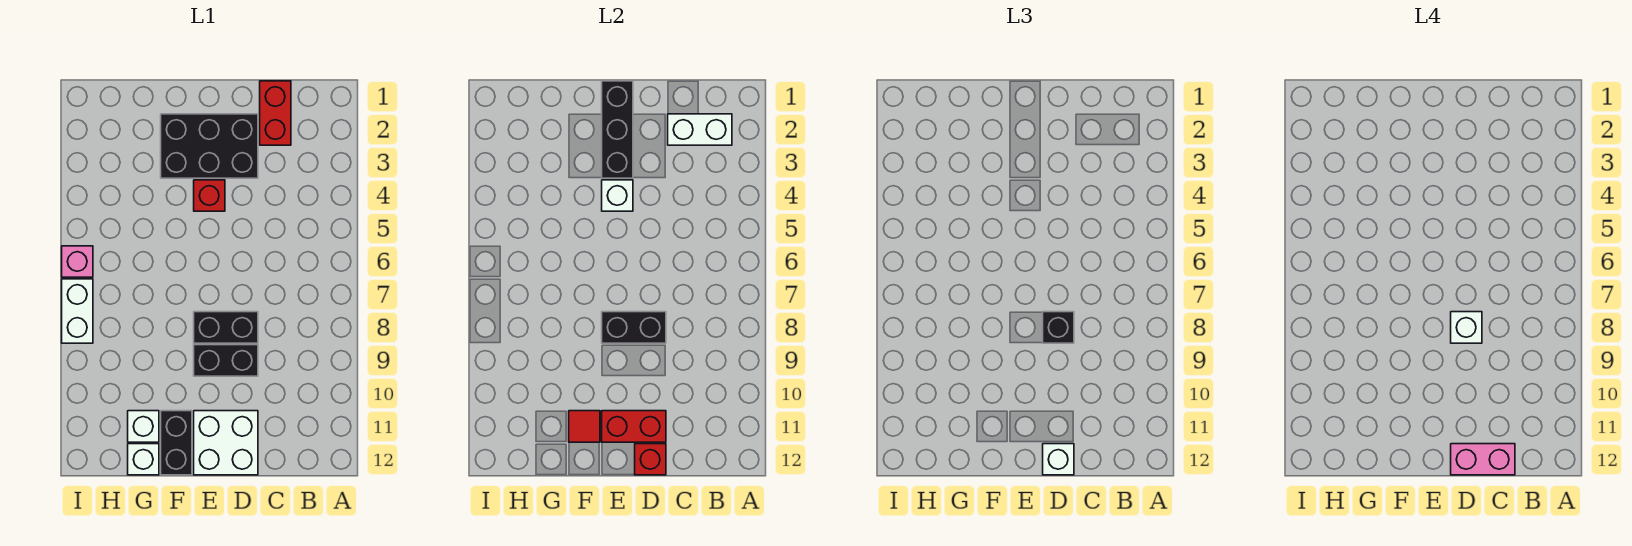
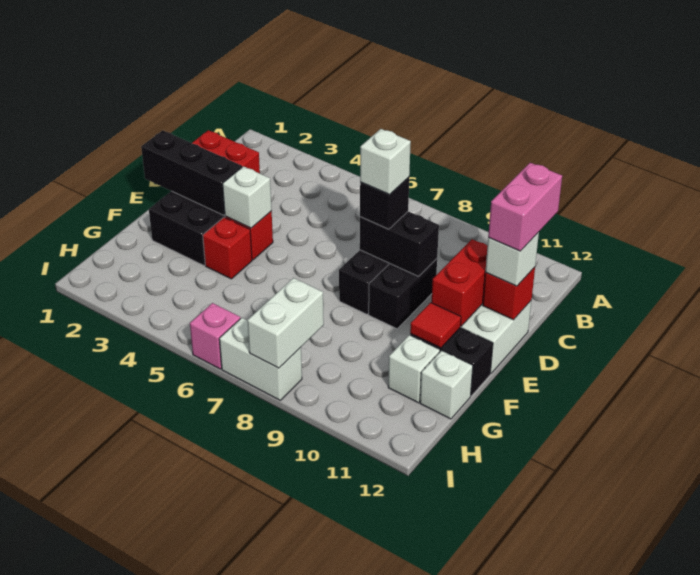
white 1x2 brick [668,114,732,145] -> white 1x2 brick moved to [247,278,324,368]
black 1x2 brick [602,312,666,343] -> black 1x2 brick turned to [360,212,439,276]
none -> red 1x1 brick [203,217,252,279]

